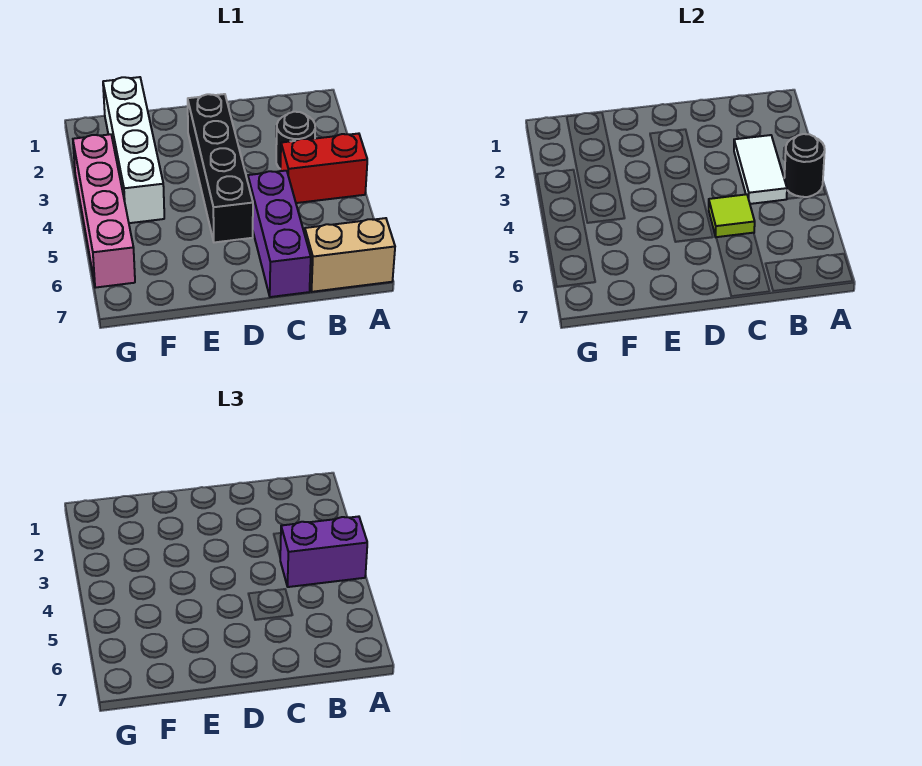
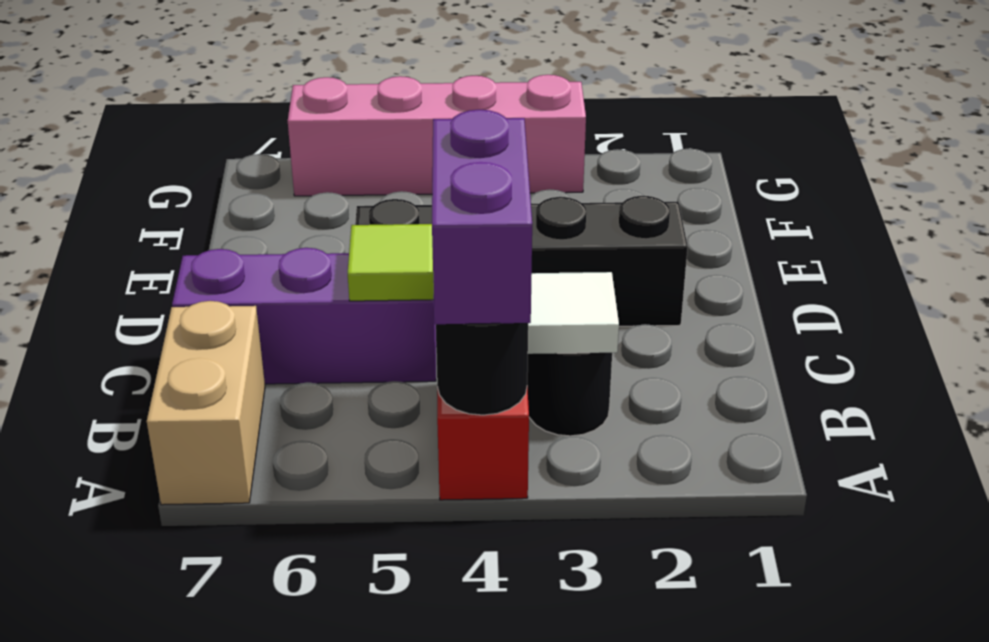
white 1x4 brick [103,77,164,223] -> none

